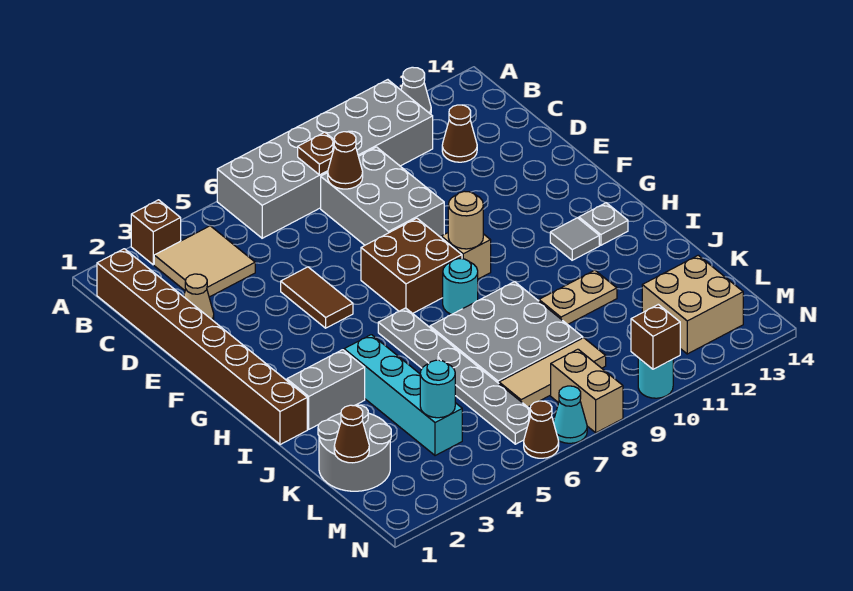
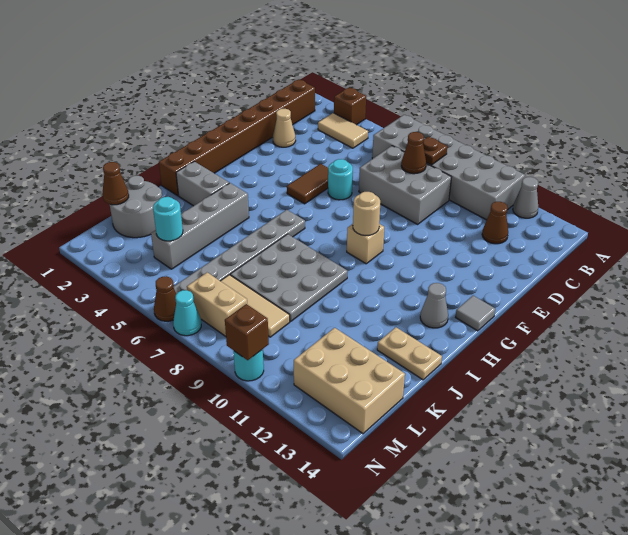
tan 2x2 tile [154,226,255,297] -> tan 1x2 tile [318,113,368,148]
grey 2x3 brick [321,147,444,245] -> grey 2x3 brick turned to [359,146,451,224]
brown 2x2 brick [361,218,462,313] -> none
cyan 1x1 round brick [443,259,478,314] -> cyan 1x1 round brick moved to [328,159,353,200]
grey 1x1 tile [550,218,599,260] -> grey 1x1 tile moved to [455,296,495,331]
grey 1x1 plate [579,203,628,245] -> grey 1x1 cone [420,283,448,328]
cyan 1x4 brick [344,335,462,456] -> grey 1x4 brick [151,183,249,269]
tan 1x2 plate [539,270,617,324] -> tan 1x2 plate moved to [377,327,442,380]
tan 2x2 brick [642,255,743,354] -> tan 2x3 brick [294,328,405,434]
tan 1x2 brick [551,349,623,433] -> tan 1x2 brick turned to [187,272,247,336]

